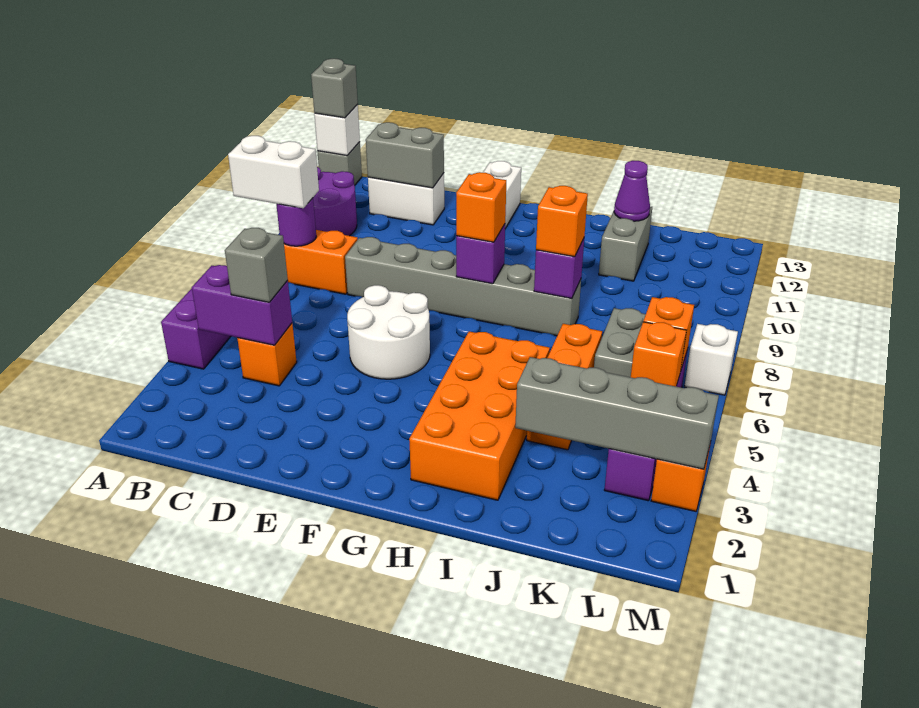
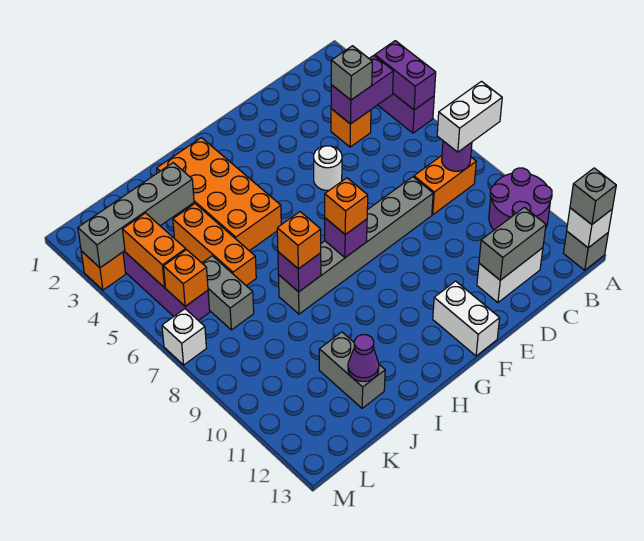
none -> purple 1x2 brick [375,41,436,110]
white 2x2 round brick [347,285,430,379] -> white 1x1 round brick [314,146,342,190]
orange 1x1 brick [631,322,687,386] -> orange 1x2 brick [123,213,186,288]

